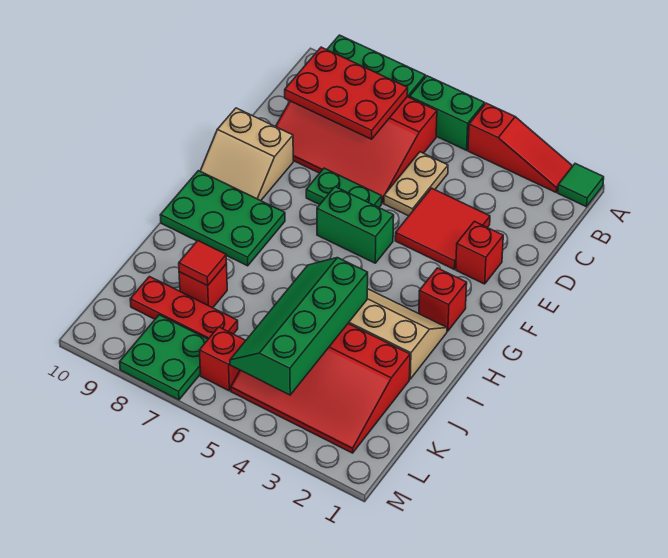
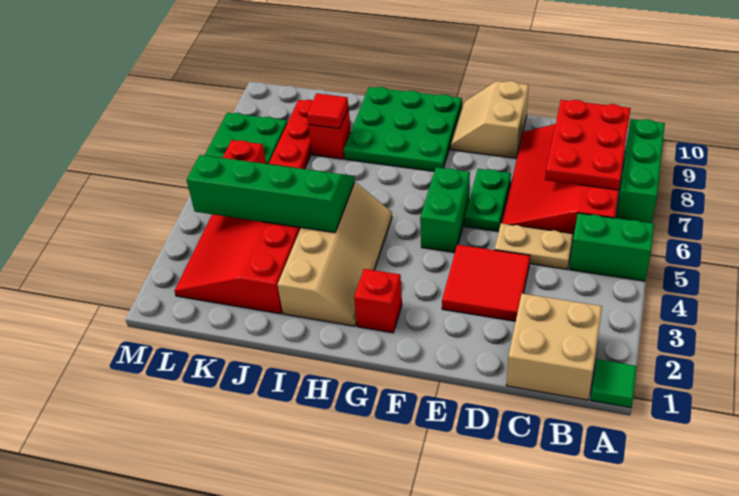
red 1x3 slope [468,103,572,192] -> none
green 1x2 brick [410,76,485,150] -> green 1x2 brick turned to [569,213,654,281]
none -> tan 2x2 brick [506,294,602,400]
red 1x1 brick [456,221,503,284] -> none
green 2x3 plate [160,171,285,266] -> green 3x3 plate [344,87,462,171]

